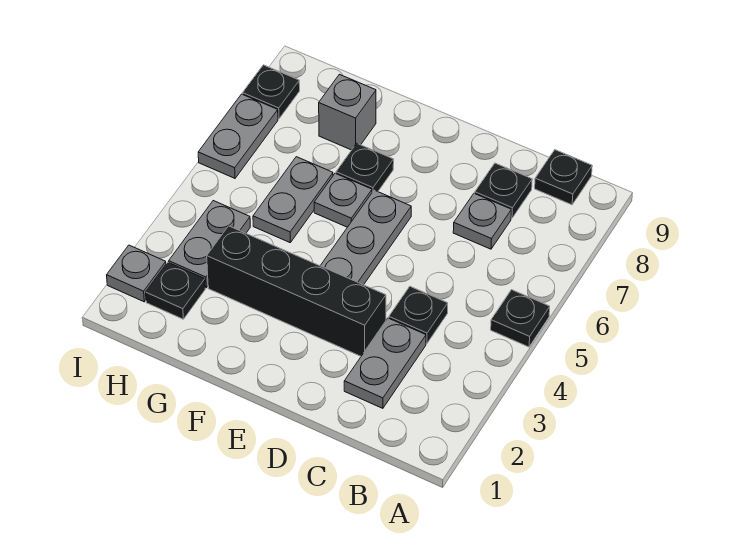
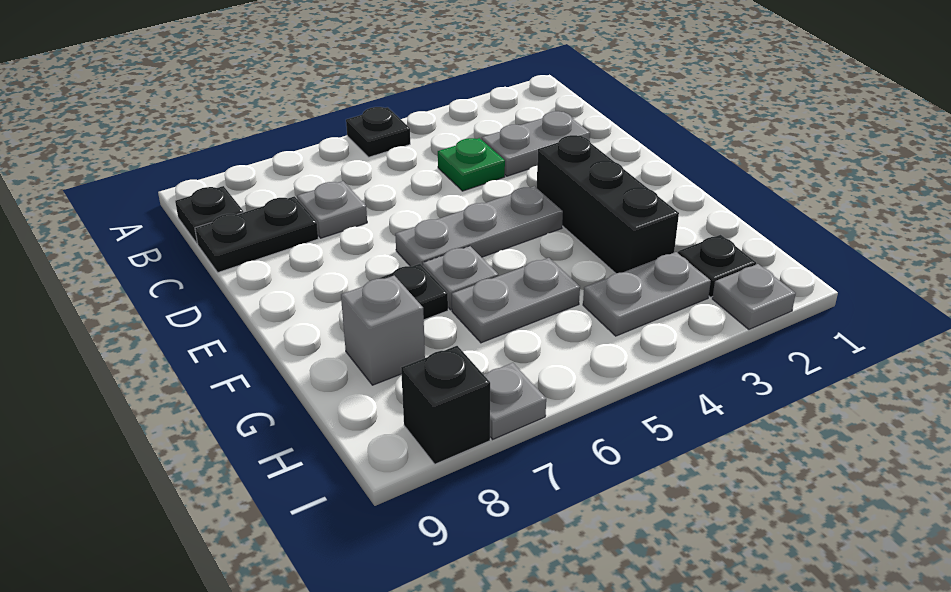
black 1x1 plate [389,287,448,344] -> green 1x1 plate [438,138,505,191]
black 1x1 plate [475,163,532,218] -> black 1x2 plate [195,196,318,272]
black 1x4 brick [207,226,386,356] -> black 1x3 brick [537,135,679,273]
grey 1x2 plate [198,94,278,178] -> grey 1x1 plate [484,363,546,439]
black 1x1 plate [243,65,300,119] -> black 1x1 brick [401,346,490,464]

